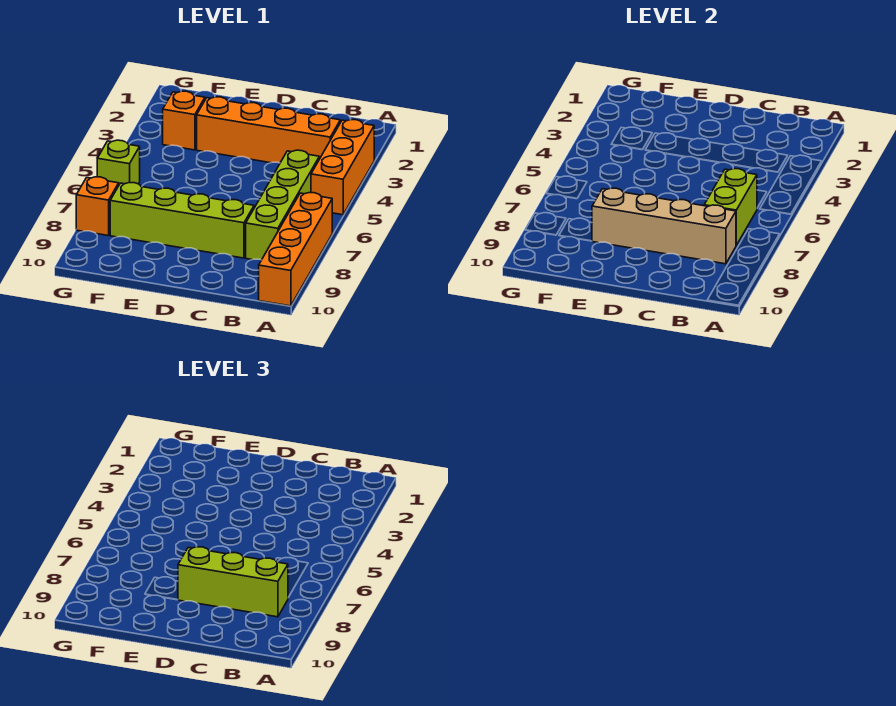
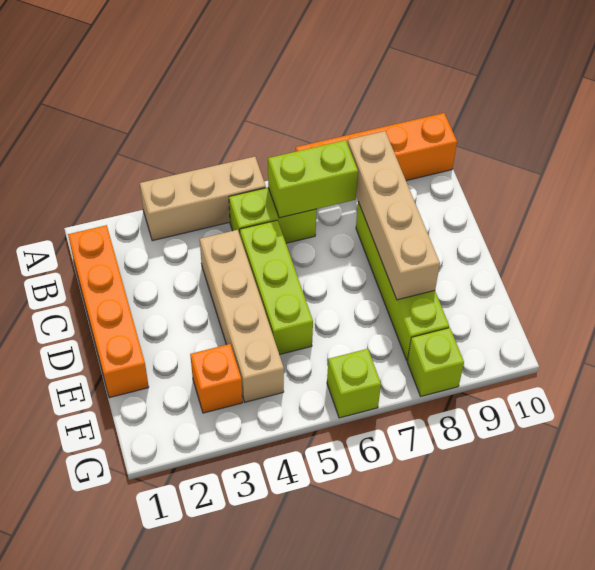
orange 1x3 brick [311,119,374,215] -> tan 1x3 brick [140,157,266,241]
orange 1x4 brick [197,97,340,163] -> orange 1x4 brick moved to [68,225,149,398]
lime 1x4 brick [246,150,319,260] -> lime 1x2 brick [229,188,317,243]
lime 1x3 brick [178,547,288,617] -> lime 1x3 brick moved to [240,220,313,355]
none -> tan 1x4 brick [200,230,284,402]
orange 1x1 brick [76,177,119,236] -> lime 1x1 brick [407,328,464,396]

